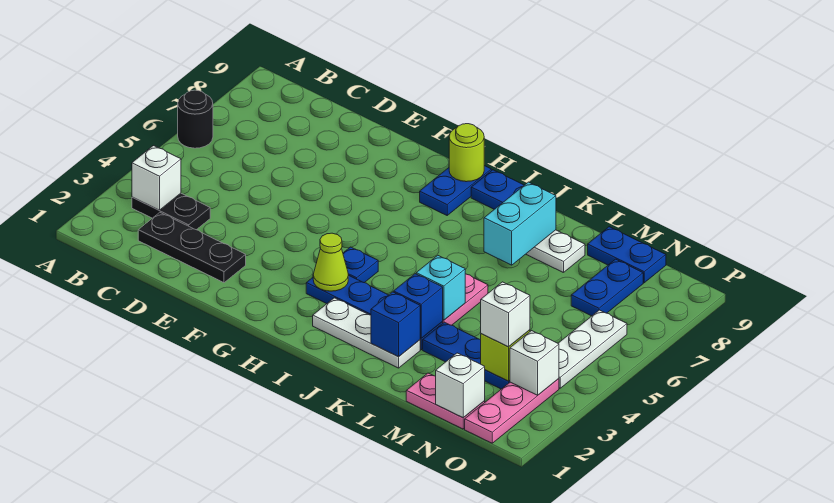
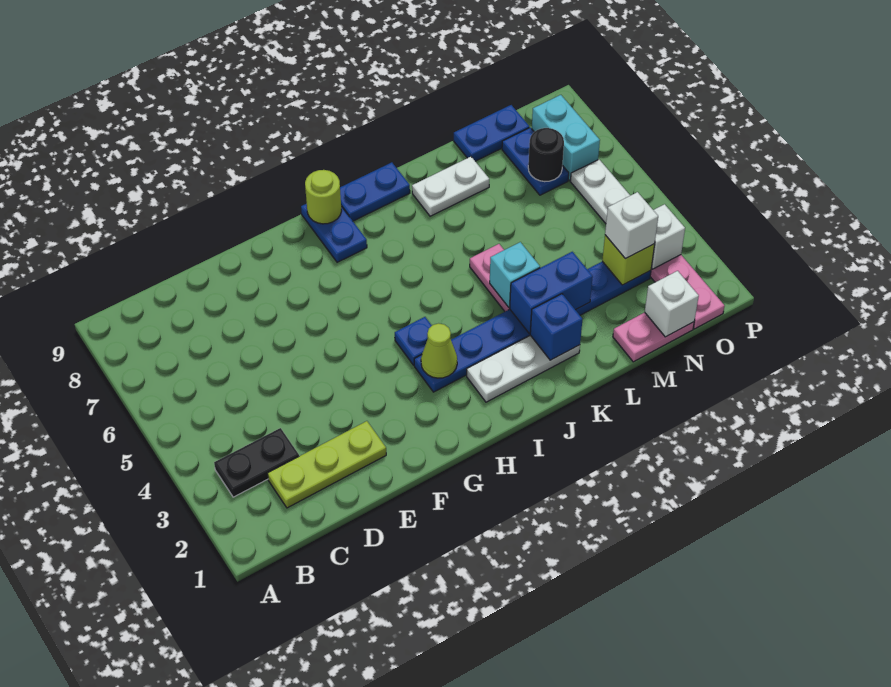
black 1x1 round brick [178,90,213,148] -> black 1x1 round brick moved to [528,128,564,182]
white 1x1 brick [132,146,181,210] -> none
black 1x3 plate [138,213,246,283] -> lime 1x3 plate [268,421,386,508]
blue 1x1 brick [394,274,443,338] -> blue 1x2 brick [510,252,593,334]
cyan 1x2 brick [484,182,556,265] -> cyan 1x2 brick moved to [532,95,600,180]

